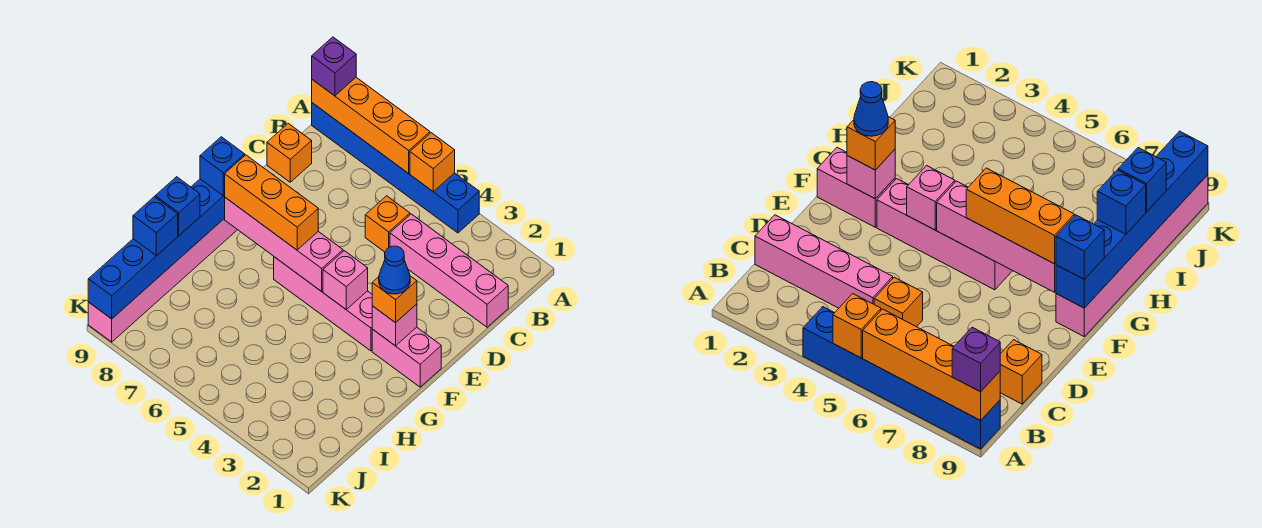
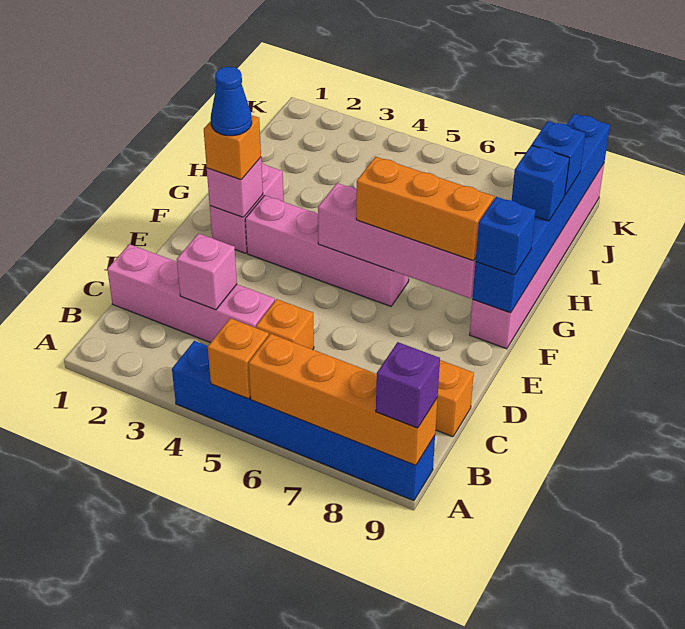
pink 1x2 brick [372,327,441,387] -> pink 1x2 brick turned to [210,163,284,253]
pink 1x1 brick [323,251,368,309] -> pink 1x1 brick moved to [177,233,237,310]

